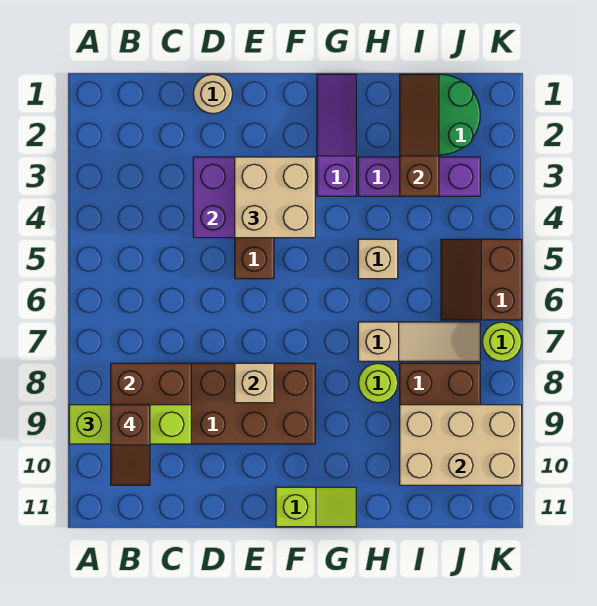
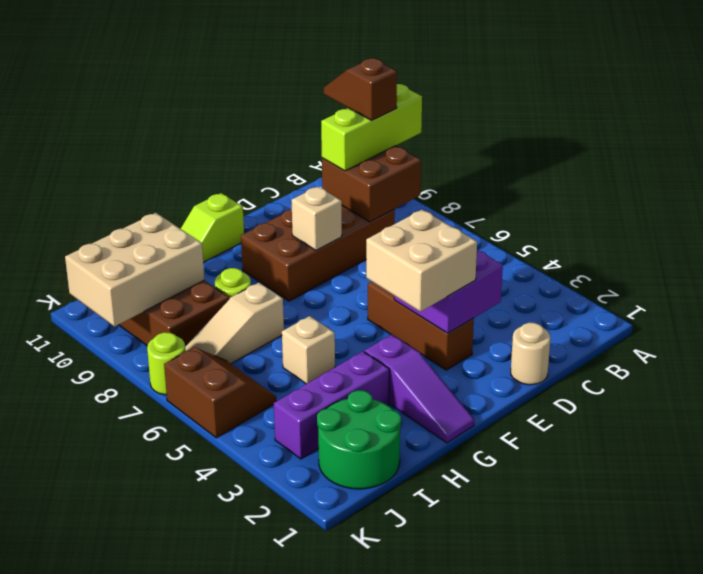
brown 1x3 slope [400,74,439,196] -> none

